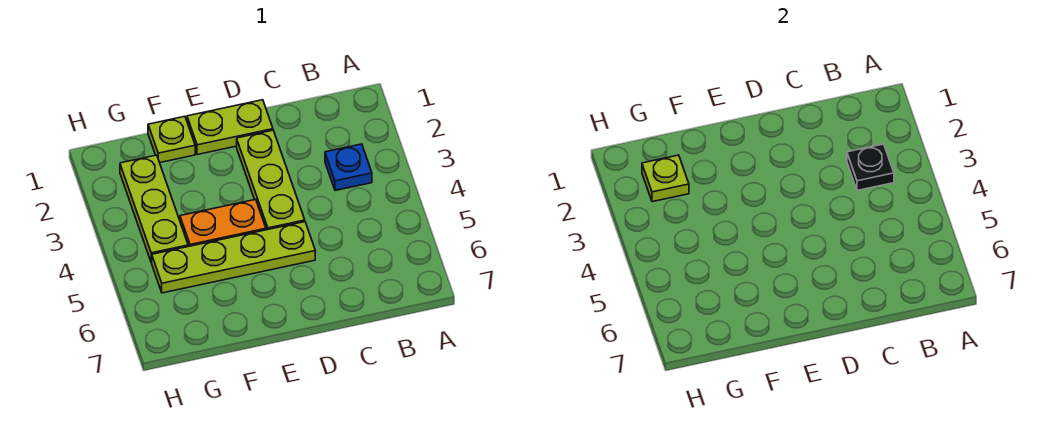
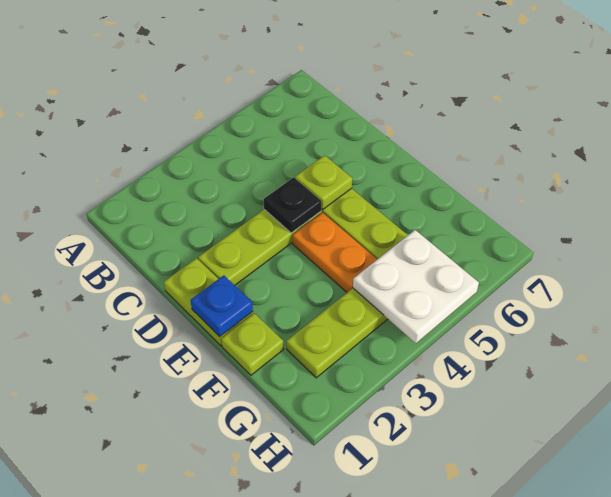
blue 1x1 plate [325,144,372,191] -> blue 1x1 plate moved to [191,275,253,337]
black 1x1 plate [847,144,894,191] -> black 1x1 plate moved to [264,177,321,233]
lime 1x1 plate [642,155,689,202] -> lime 1x1 plate moved to [295,155,352,210]
none -> white 2x2 plate [353,230,479,343]

